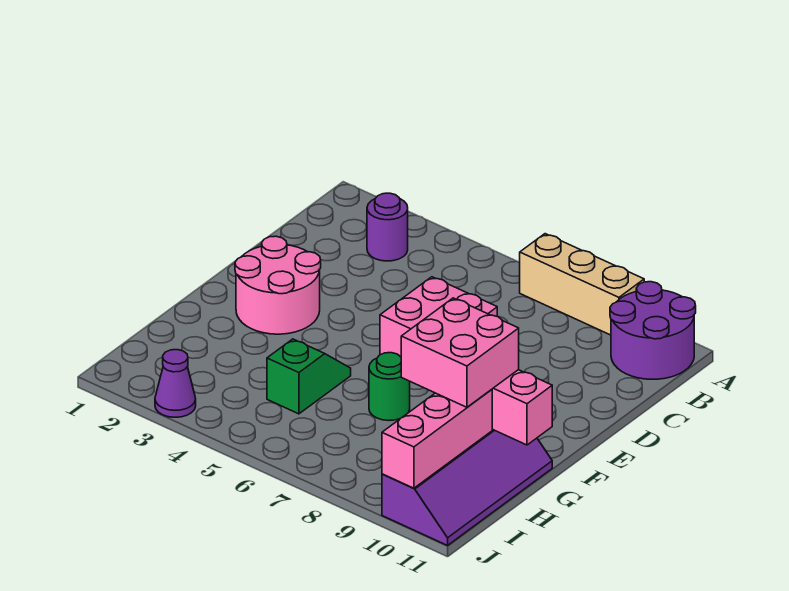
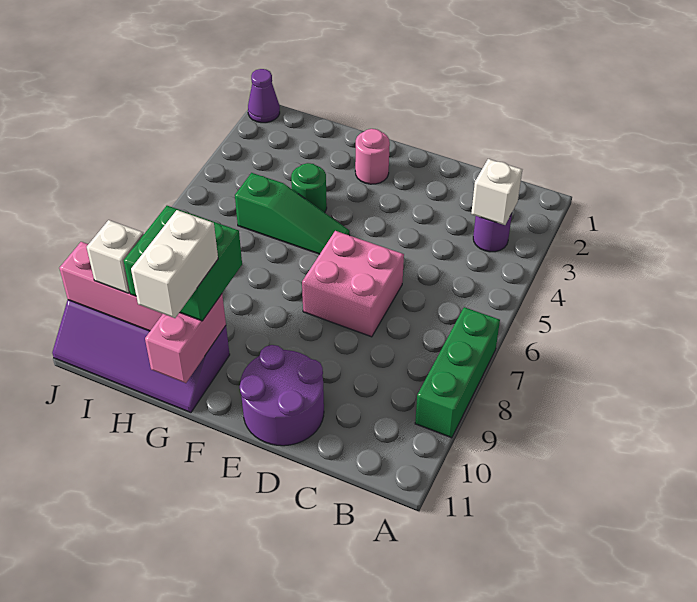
tan 1x3 brick [520,234,644,335] -> green 1x3 brick [415,307,500,438]
purple 2x2 round brick [610,282,696,379] -> purple 2x2 round brick moved to [240,345,324,446]
none -> white 1x1 brick [471,159,522,225]
pink 2x2 round brick [235,236,321,334] -> pink 1x1 round brick [355,129,390,184]
green 1x2 slope [267,339,351,414] -> green 1x3 slope [235,173,350,254]
green 1x1 round brick [369,353,410,421] -> green 1x1 round brick moved to [291,163,327,213]
pink 2x2 brick [401,298,519,407] -> green 2x2 brick [124,206,242,321]
none -> white 1x2 brick [131,210,218,318]
none -> white 1x1 brick [87,220,144,293]
purple 1x1 cone [155,350,196,417] -> purple 1x1 cone moved to [248,69,280,123]

